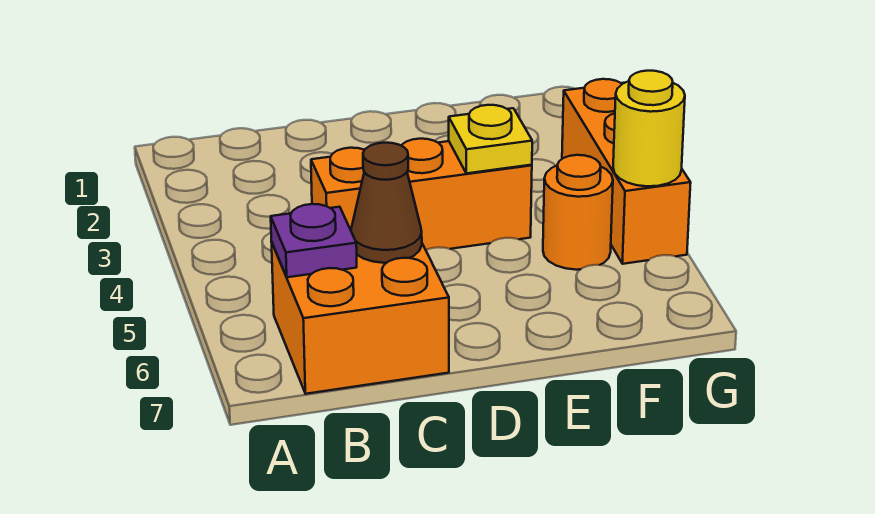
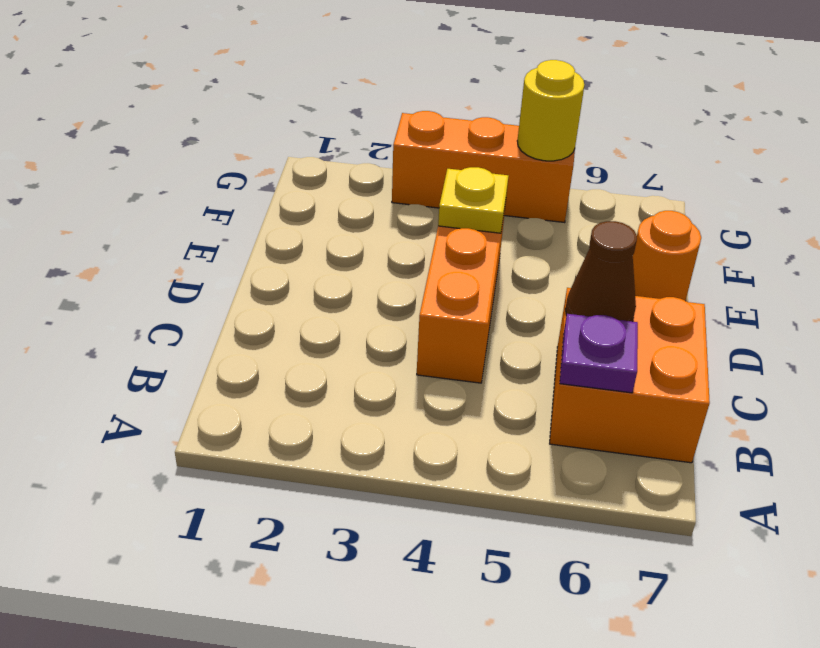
orange 1x1 round brick [543,155,613,270] -> orange 1x1 round brick moved to [633,211,701,301]

